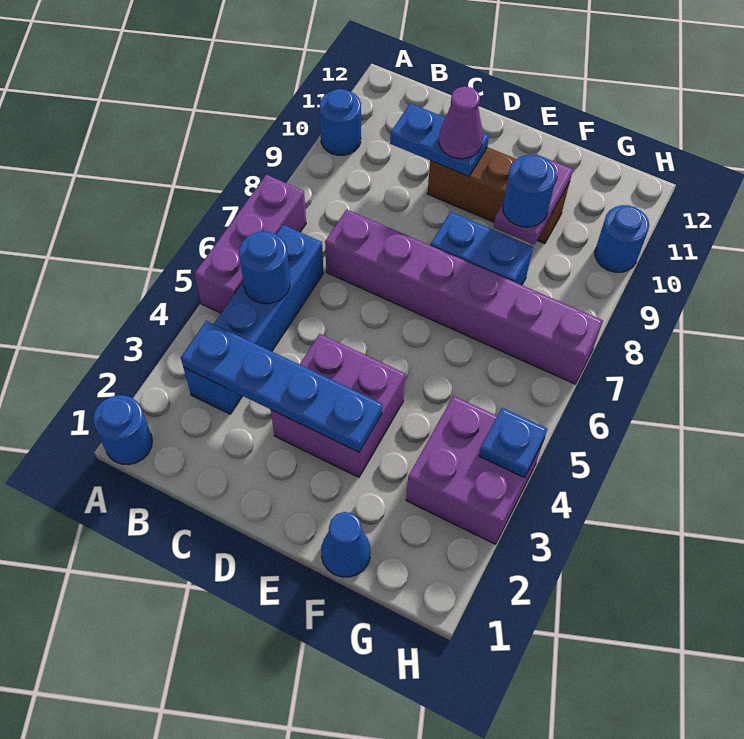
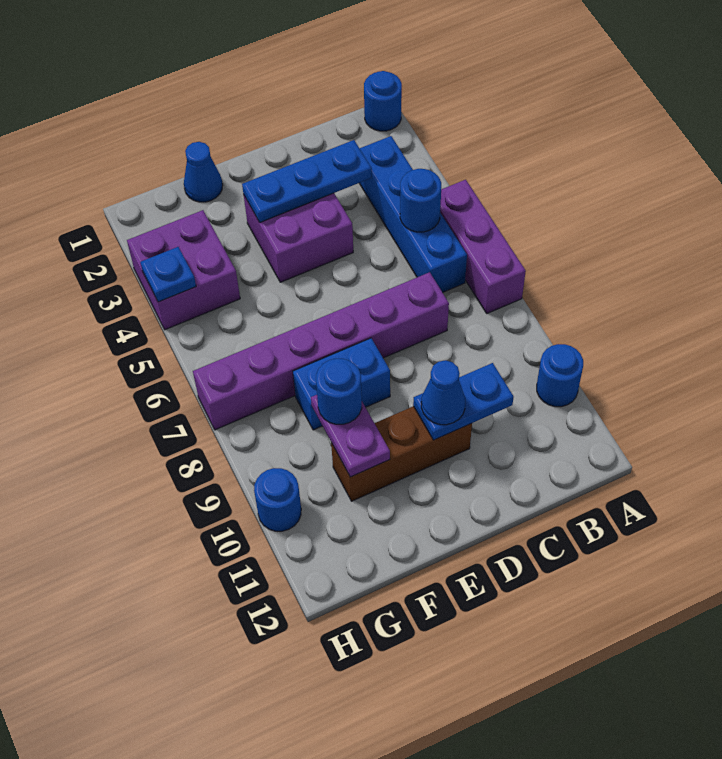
blue 1x4 plate [181,321,383,452] -> blue 1x3 plate [242,140,372,222]
purple 1x1 cone [439,86,483,159] -> blue 1x1 cone [421,360,465,425]

